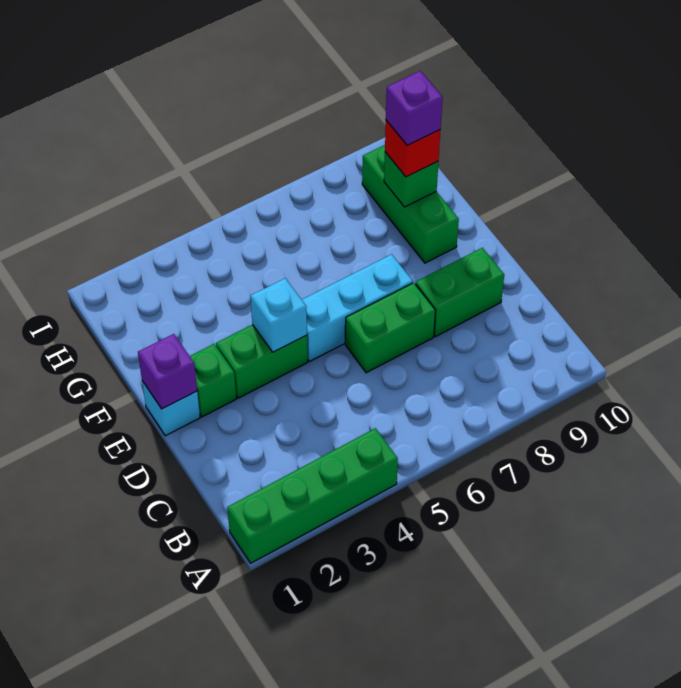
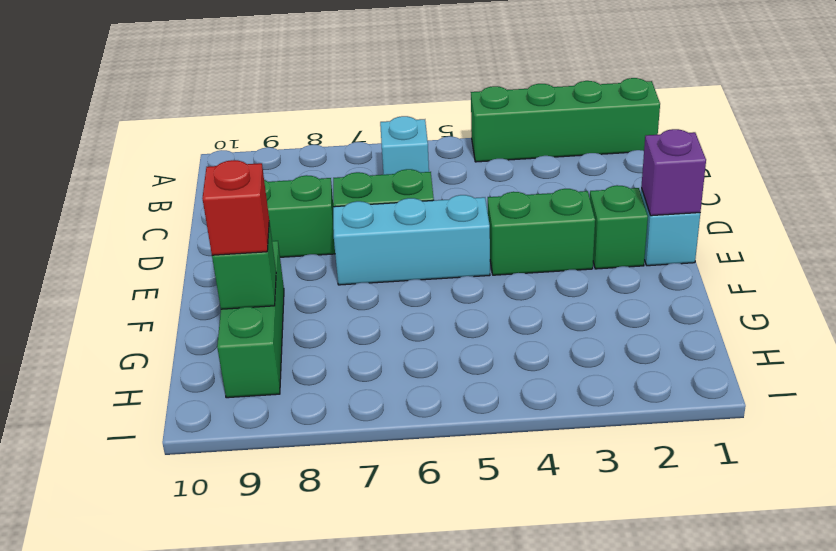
cyan 1x1 brick [251,278,307,352] -> cyan 1x1 brick moved to [380,116,429,175]
purple 1x1 brick [386,71,443,145] -> none

